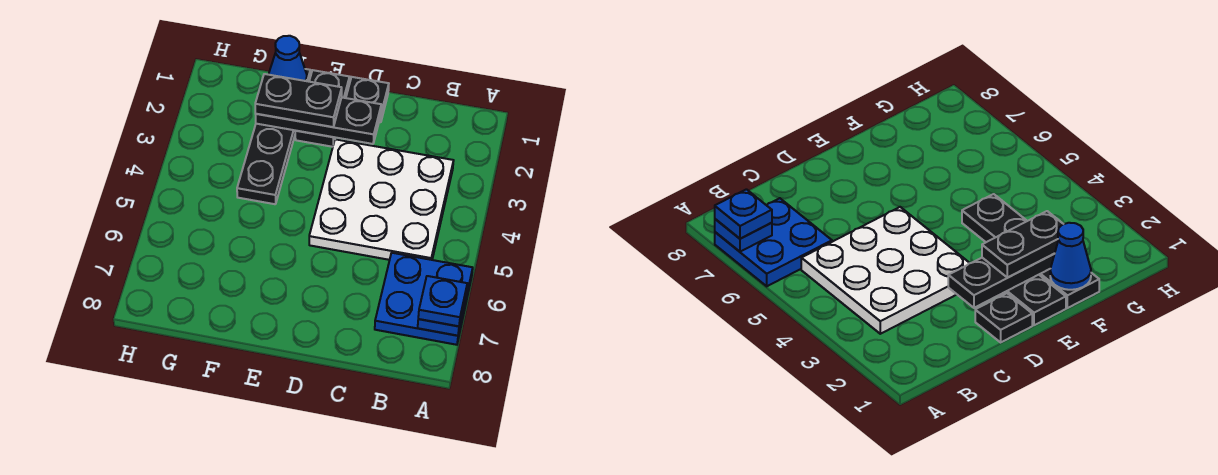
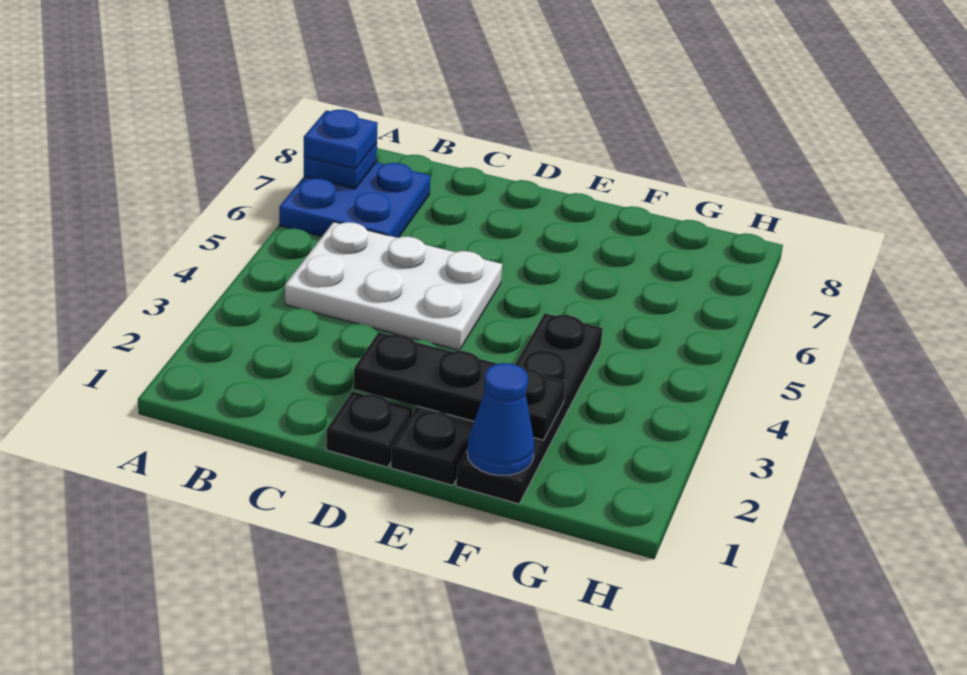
white 3x3 plate [309,139,454,260] -> white 2x3 plate [285,222,502,350]
black 1x2 plate [255,74,342,127] -> none

